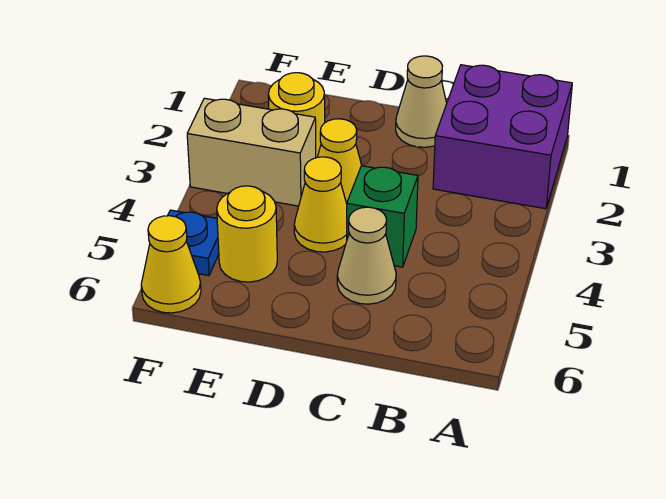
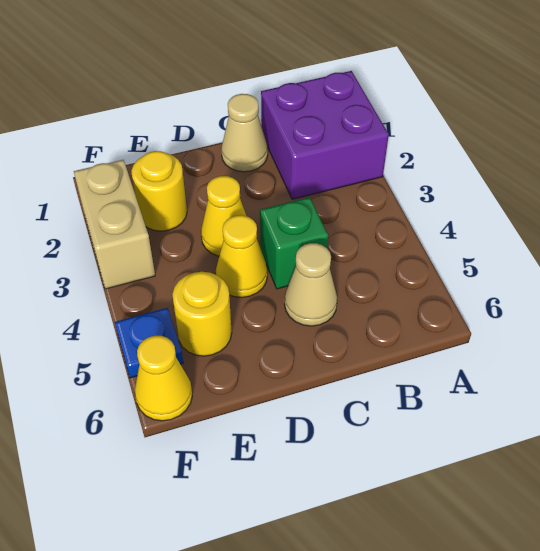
tan 1x2 brick [187,98,316,206] -> tan 1x2 brick turned to [74,160,155,289]

